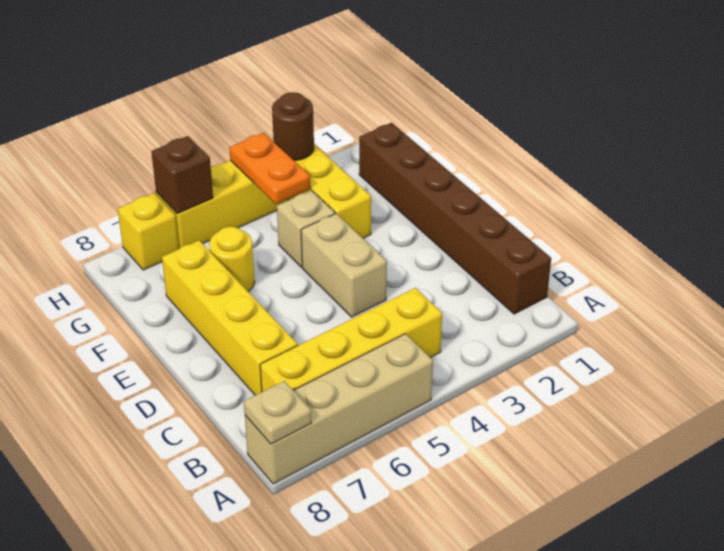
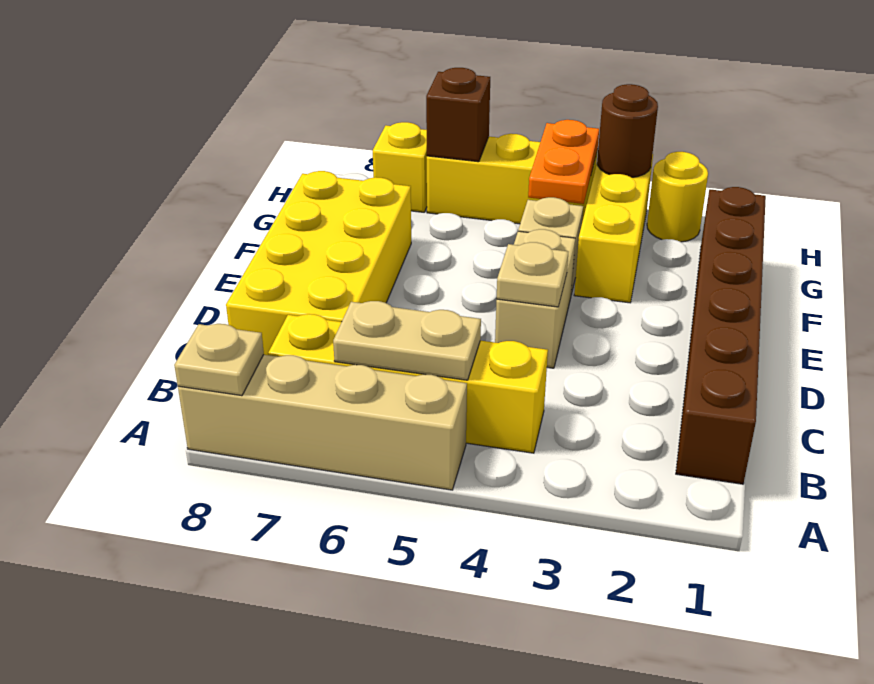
none -> tan 1x2 plate [333,301,481,380]
yellow 1x4 brick [162,241,298,395] -> yellow 2x4 brick [226,171,411,355]
none -> tan 1x1 plate [497,242,568,307]
yellow 1x1 round brick [209,227,255,291] -> yellow 1x1 round brick moved to [647,152,708,242]

